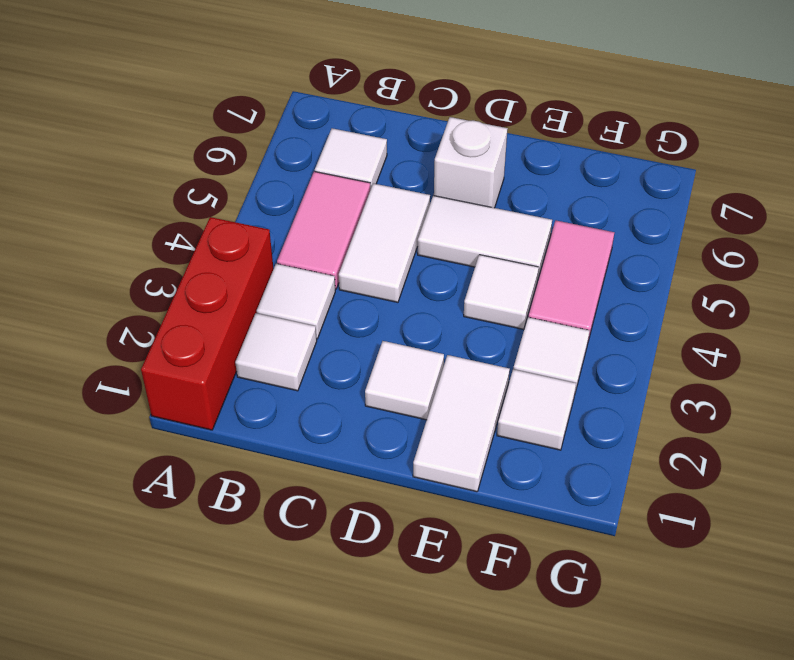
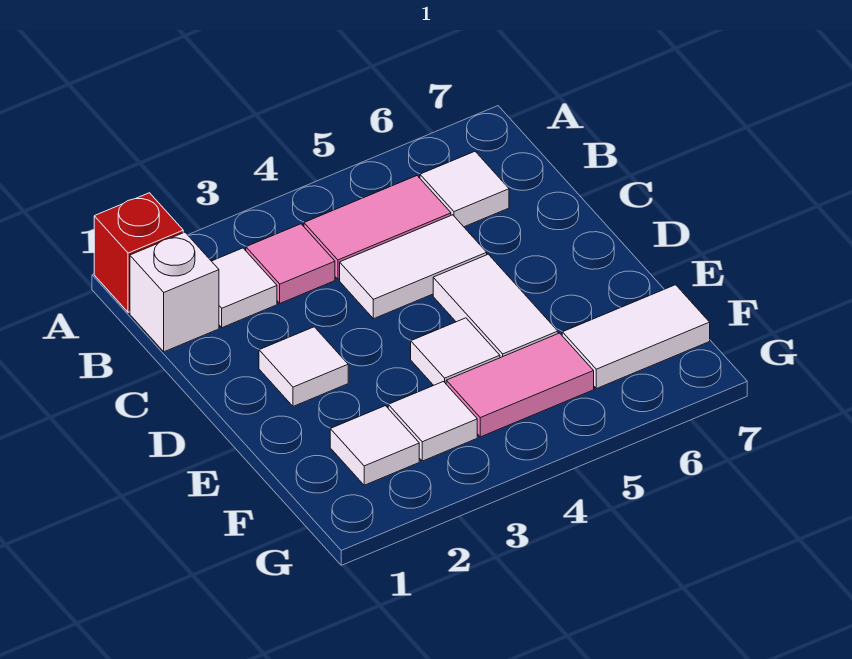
red 1x3 brick [141,217,274,430] -> red 1x1 brick [94,193,183,312]
white 1x1 tile [257,264,335,339] -> pink 1x1 tile [246,224,335,303]
white 1x1 brick [434,117,508,208] -> white 1x1 brick moved to [130,232,219,352]
white 1x2 tile [413,355,510,492] -> white 1x2 tile moved to [562,285,710,389]

